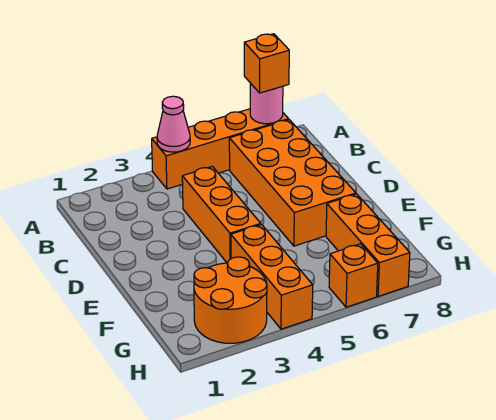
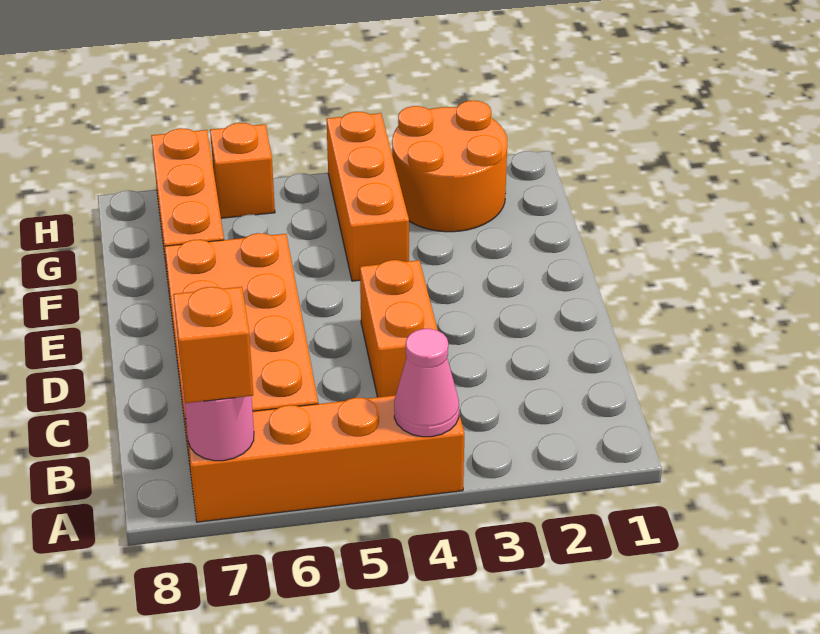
orange 1x3 brick [182,166,261,263] -> orange 1x2 brick [360,260,438,397]

